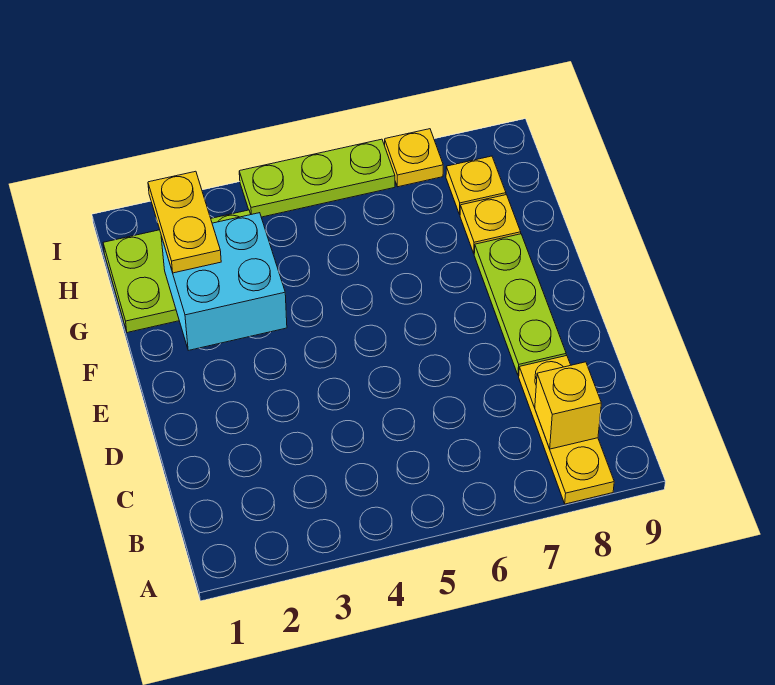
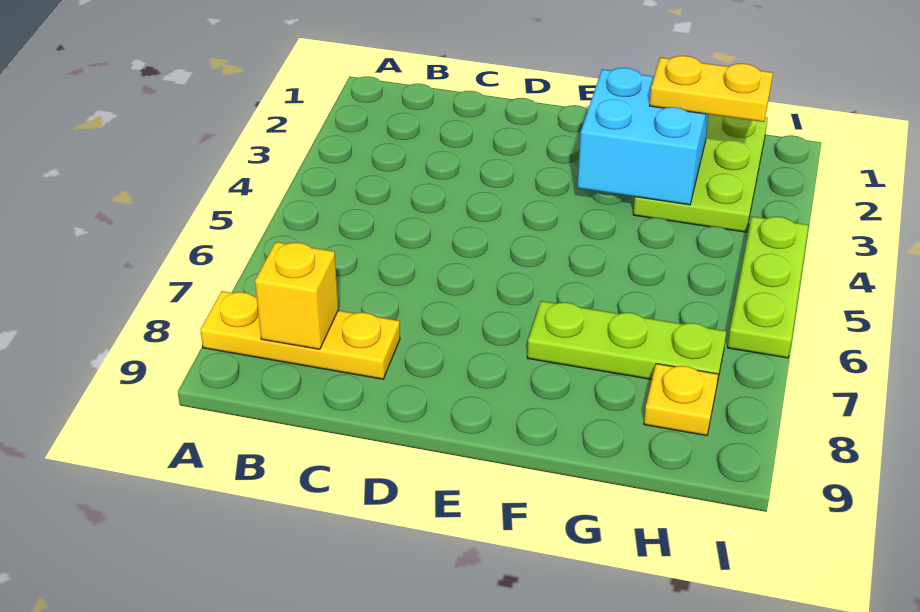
lime 1x3 plate [474,234,566,376] -> lime 1x3 plate moved to [527,301,726,383]
yellow 1x1 plate [460,195,521,253] -> none
yellow 1x1 plate [385,129,443,187] -> none

